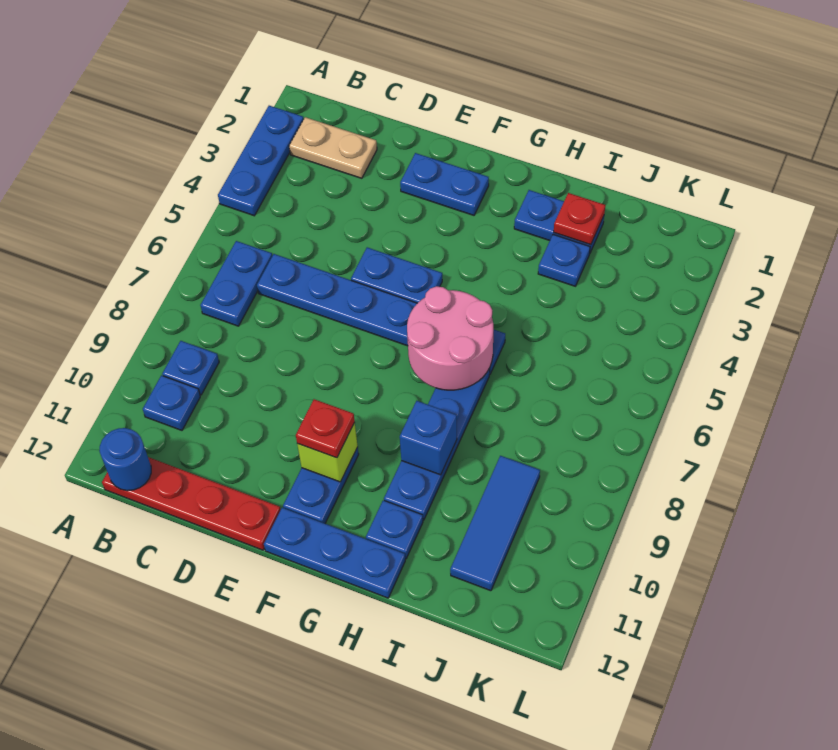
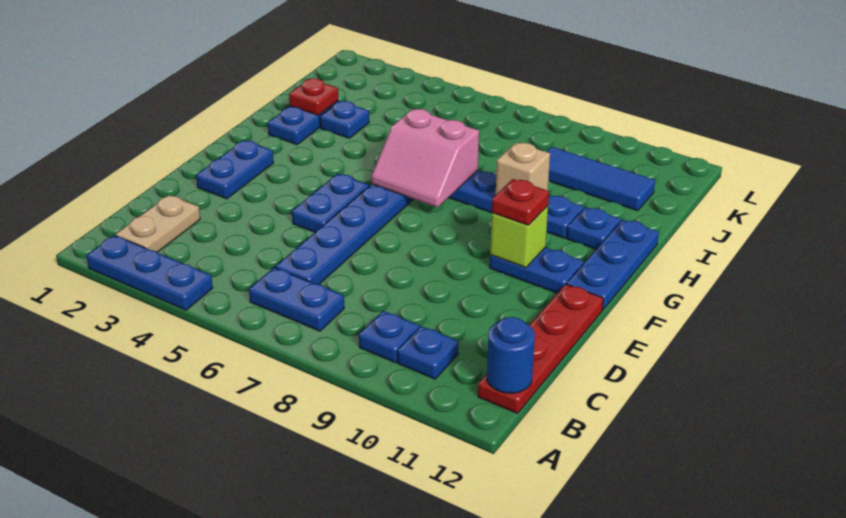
pink 2x2 round brick [407,286,493,390] -> pink 2x2 slope [371,109,479,207]
blue 1x1 brick [400,401,457,475] -> tan 1x1 brick [496,142,550,195]

